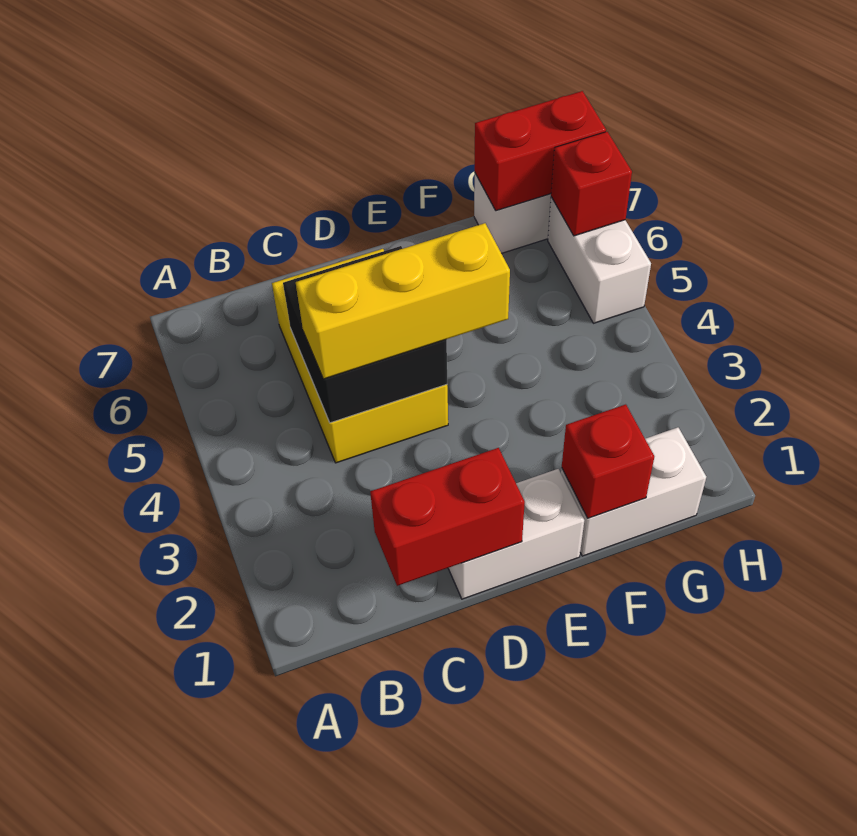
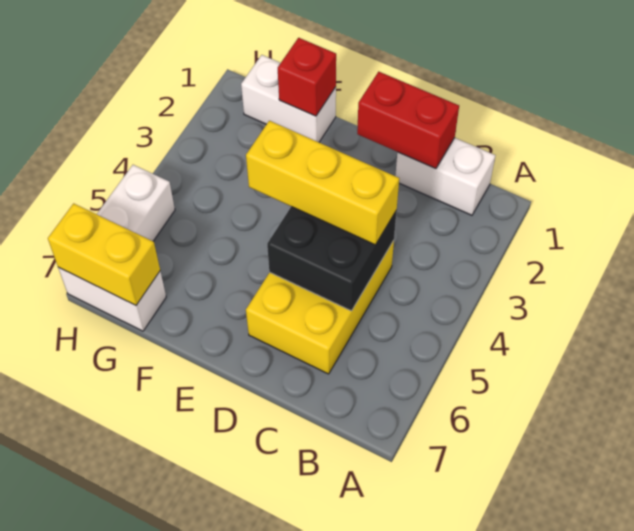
white 1x2 brick [448,469,584,599] -> white 1x2 brick moved to [395,138,495,215]
red 1x2 brick [475,91,606,211] -> yellow 1x2 brick [48,203,160,305]
red 1x1 brick [551,132,632,236] -> none

